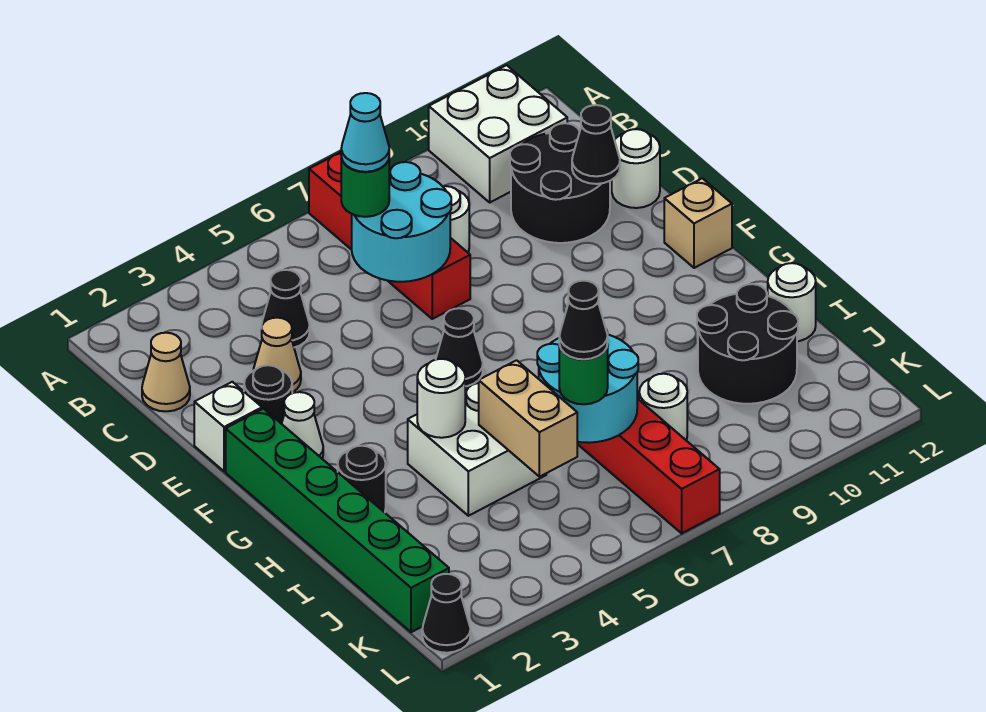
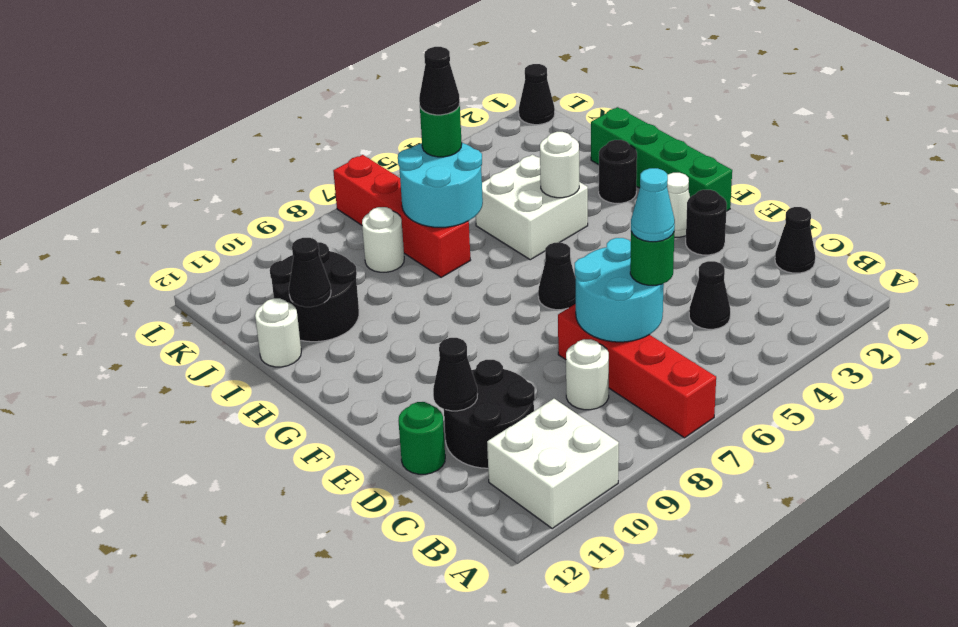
tan 1x1 cone [142,333,190,411] -> black 1x1 cone [775,207,815,273]
tan 1x1 cone [253,318,301,392] -> none
white 1x1 round brick [612,129,660,208] -> green 1x1 round brick [398,402,445,474]
white 1x1 brick [194,382,262,471] -> none
green 1x6 brick [226,409,449,632] -> green 1x4 brick [591,107,732,211]
tan 1x1 brick [664,178,732,268] -> none
tan 1x2 brick [479,360,577,477] -> none
none -> black 1x1 cone [289,238,331,307]

